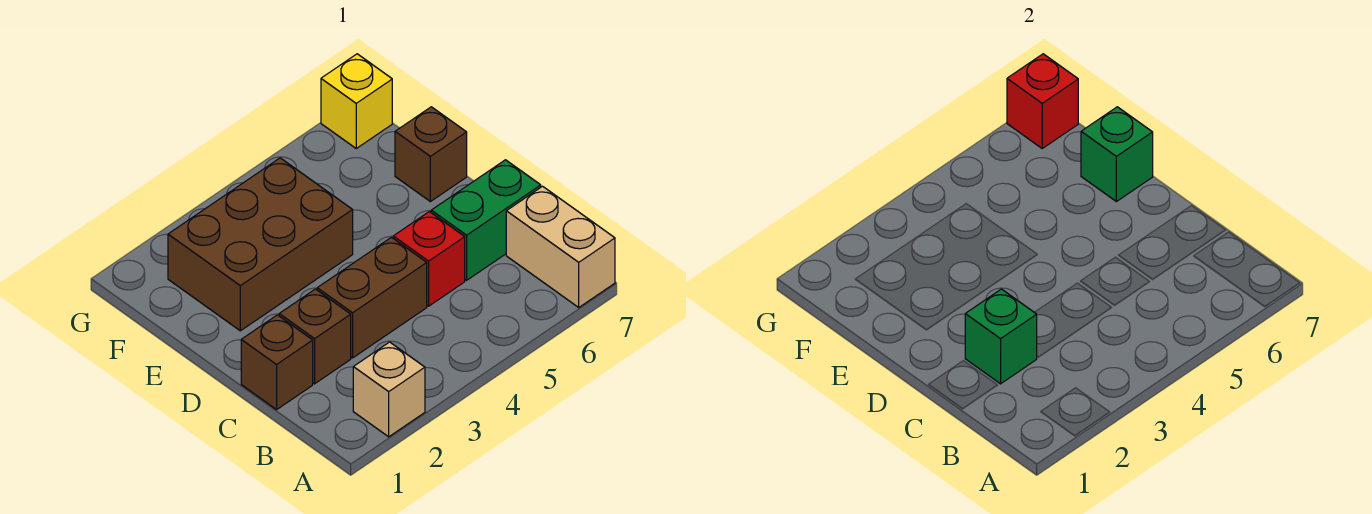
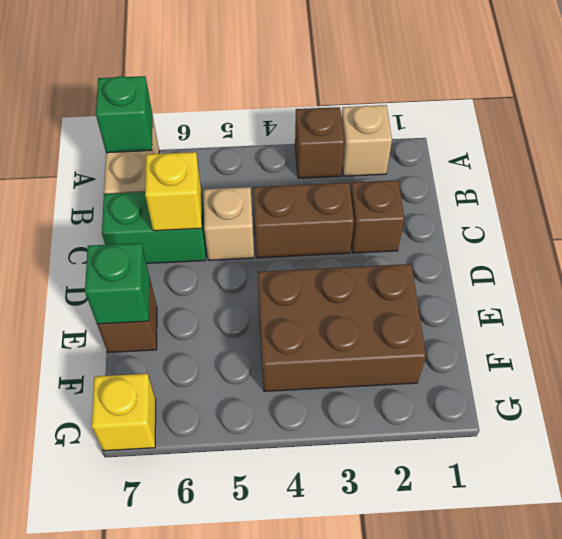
brown 1x1 brick [241,315,313,410] -> brown 1x1 brick moved to [295,107,344,178]
green 1x1 brick [965,289,1037,384] -> green 1x1 brick moved to [96,76,153,153]
red 1x1 brick [393,212,465,306] -> tan 1x1 brick [204,187,254,260]
none -> yellow 1x1 brick [145,152,202,231]
red 1x1 brick [1007,54,1078,148] -> none

